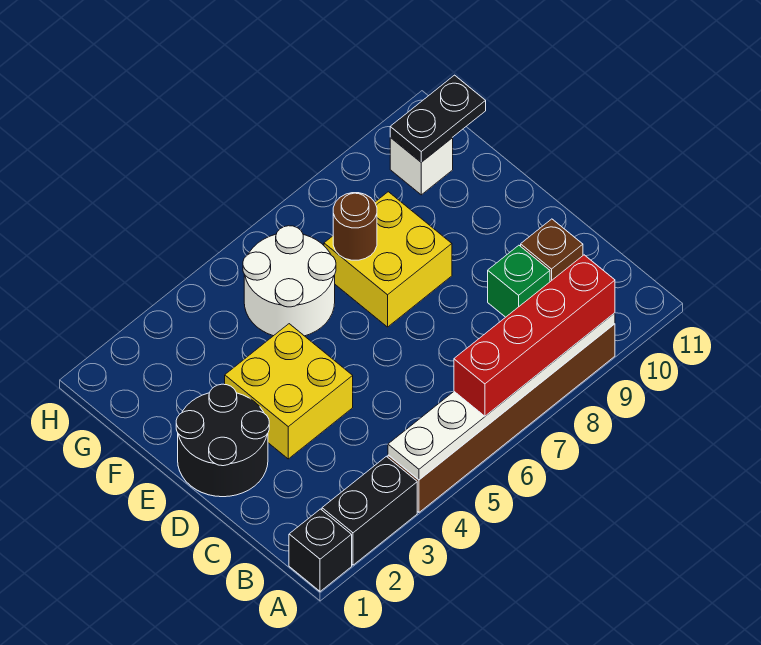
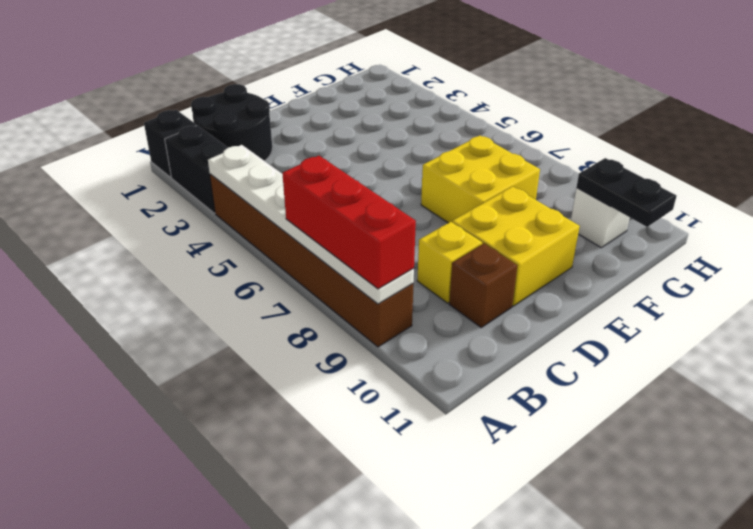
red 1x4 brick [454,255,615,416] -> red 1x3 brick [282,156,416,289]
green 1x1 brick [488,245,550,317] -> yellow 1x1 brick [417,222,482,303]
black 2x2 round brick [176,384,269,497] -> black 2x2 round brick moved to [191,84,272,161]
yellow 2x2 brick [225,324,353,459] -> yellow 2x2 brick moved to [452,187,580,306]
white 2x2 round brick [243,226,336,336] -> none
brown 1x1 round brick [333,193,377,260] -> none

